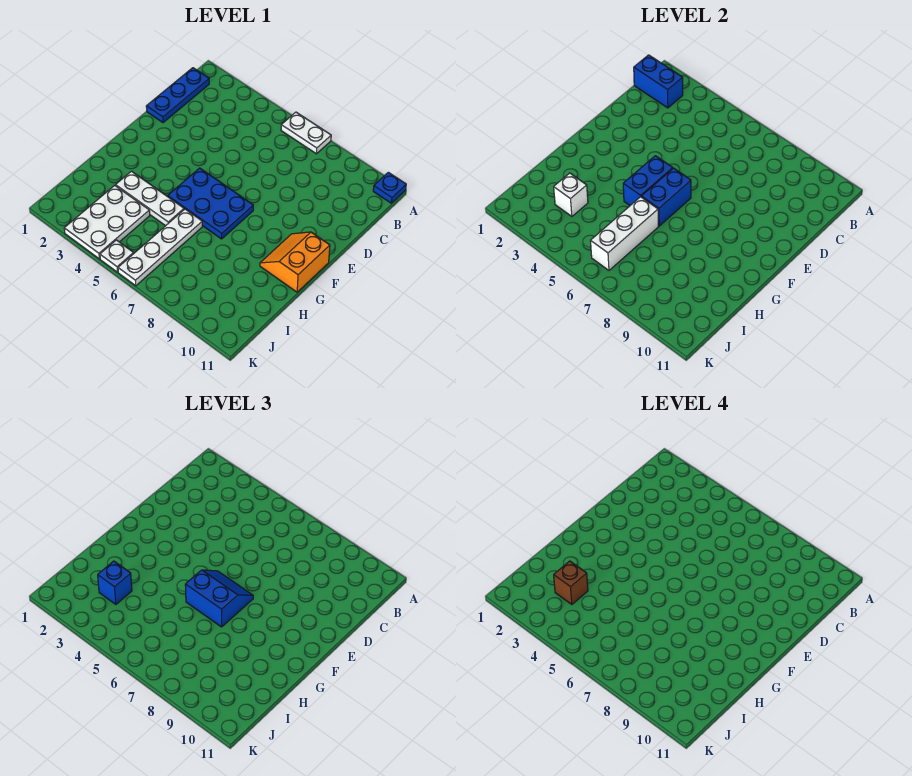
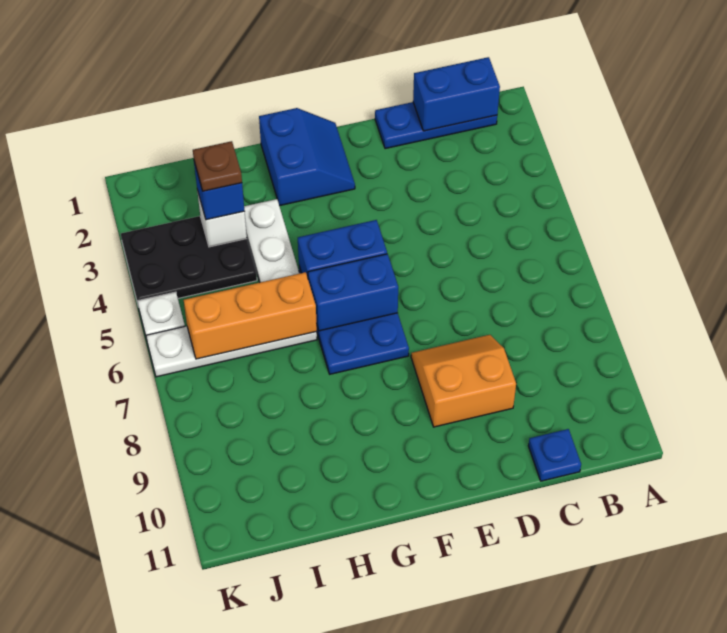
white 1x2 plate [281,112,331,154] -> none
blue 1x1 plate [373,172,406,203] -> blue 1x1 plate moved to [528,429,581,481]
blue 1x2 brick [634,55,683,108] -> blue 1x2 brick turned to [413,57,500,131]
blue 2x2 slope [185,570,253,627] -> blue 2x2 slope moved to [259,108,355,206]
orange 2x2 slope [260,232,330,292] -> orange 2x2 slope moved to [411,335,516,427]
white 1x3 brick [591,197,658,270] -> orange 1x3 brick [184,272,317,359]
white 2x3 plate [64,185,150,259] -> black 2x3 plate [121,216,257,303]
brown 1x1 brick [554,561,588,604] -> brown 1x1 plate [193,141,242,191]

